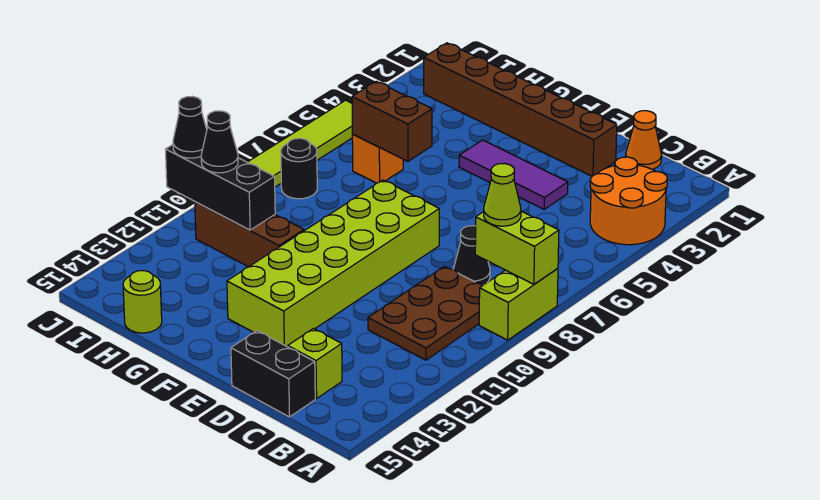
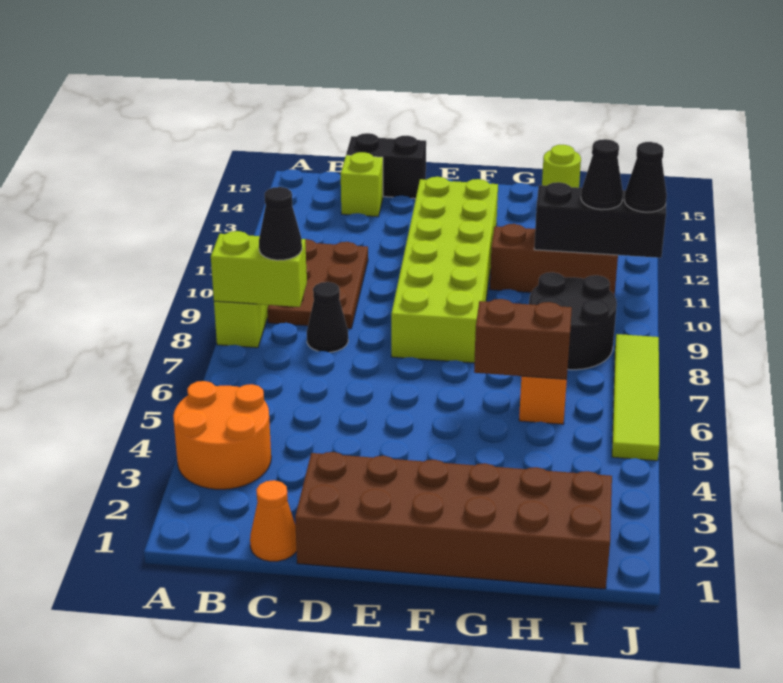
lime 1x1 cone [484,164,521,226] -> black 1x1 cone [259,187,302,260]
brown 1x6 brick [424,43,617,176] -> brown 2x6 brick [295,452,612,589]
purple 1x3 tile [459,140,568,209] -> none
black 1x1 round brick [281,138,317,199] -> black 2x2 round brick [529,272,617,370]

